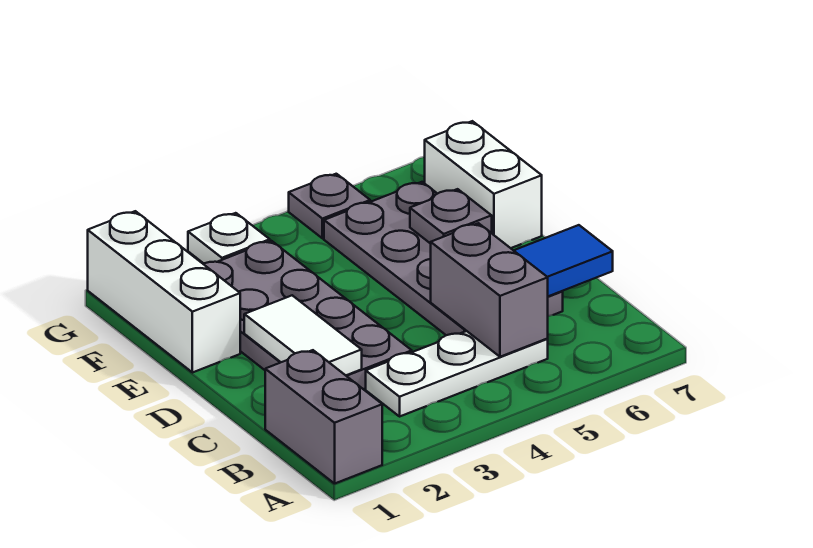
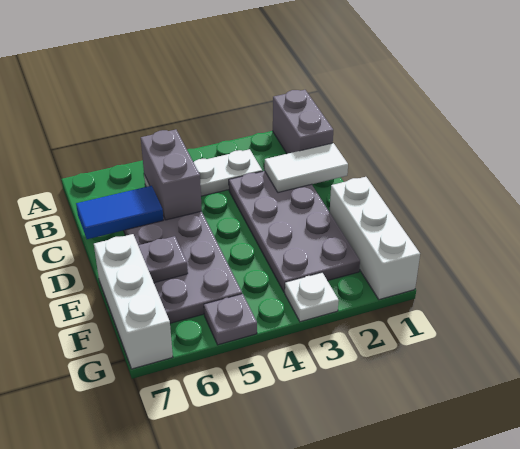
white 1x2 tile [244,295,362,375] -> white 1x2 tile turned to [265,143,348,193]
white 1x2 brick [425,121,542,248] -> white 1x3 brick [94,234,173,369]

